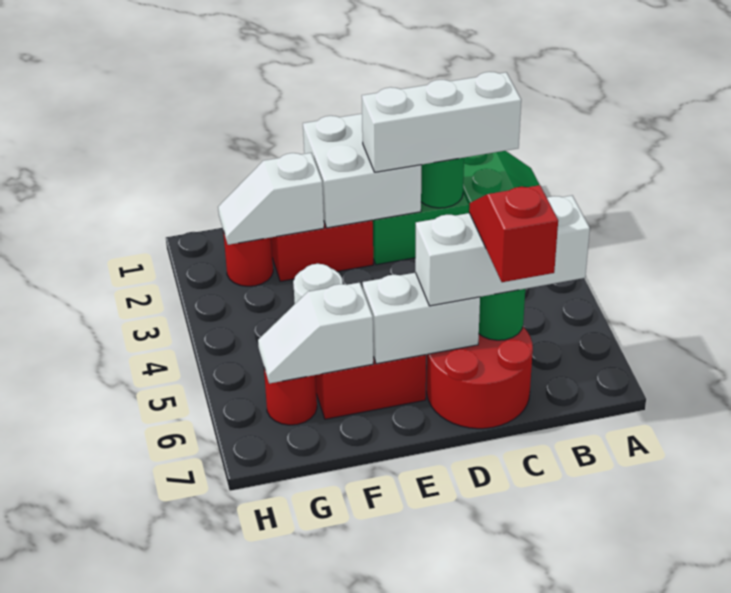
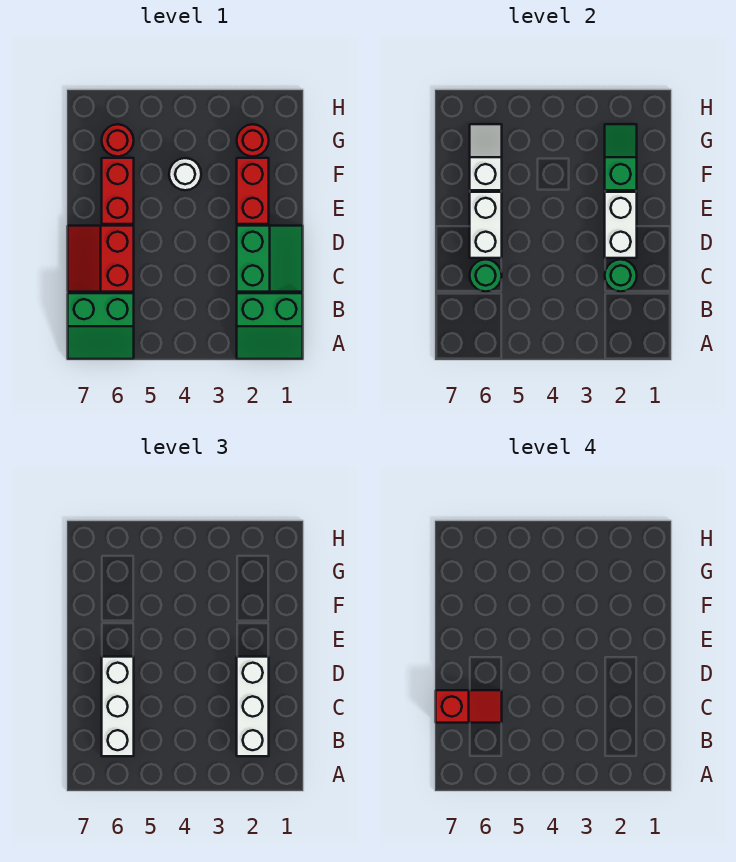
none -> green 2x2 slope [68,293,134,359]
red 2x2 round brick [427,327,533,429] -> red 2x2 slope [68,226,134,292]
white 2x2 brick [303,114,421,228] -> white 1x2 brick [605,192,637,258]
white 1x2 slope [218,153,324,245] -> green 1x2 slope [605,124,637,190]

